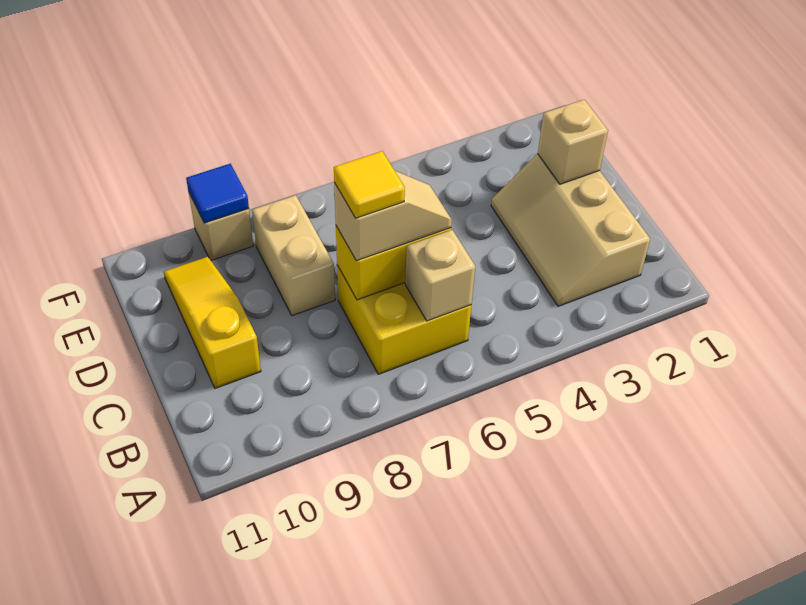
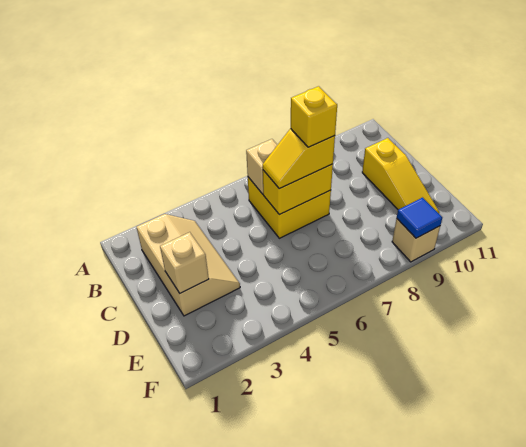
tan 1x2 slope [334,171,452,261] -> yellow 1x2 slope [263,129,335,189]
yellow 1x1 tile [334,151,405,218] -> yellow 1x1 brick [291,86,337,147]
tan 1x2 brick [252,195,335,316] -> none

